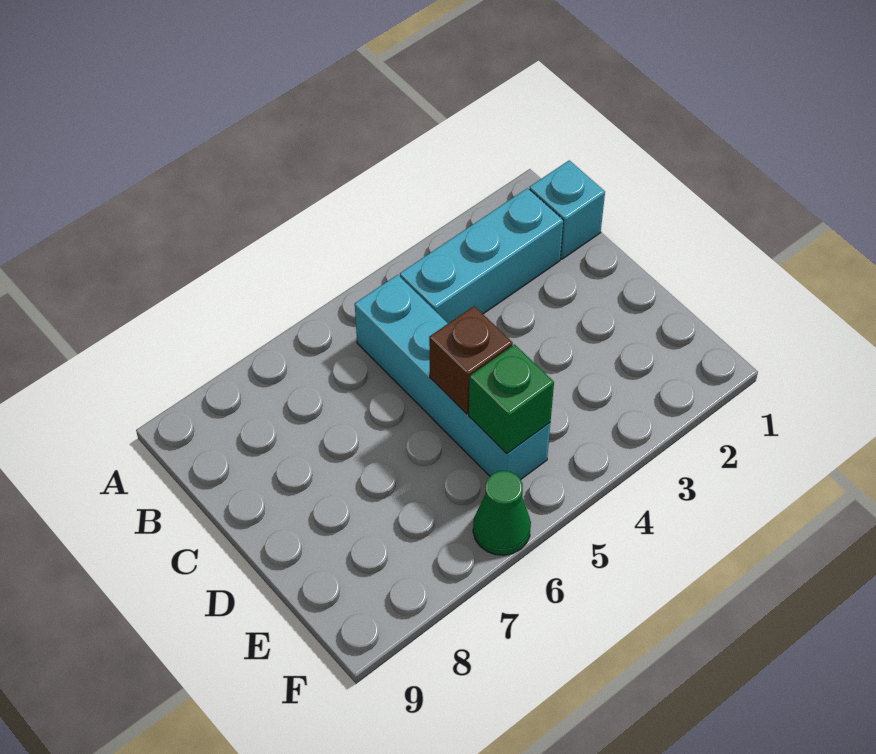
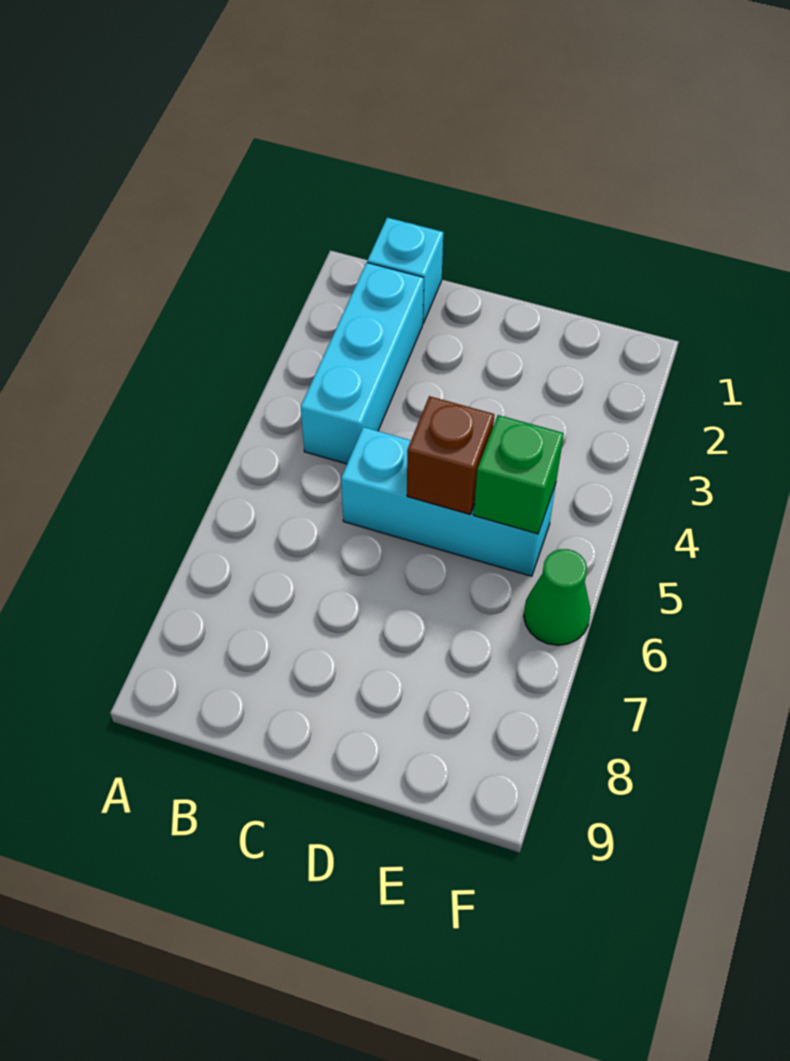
cyan 1x4 brick [355,275,550,479] -> cyan 1x3 brick [341,427,556,576]

